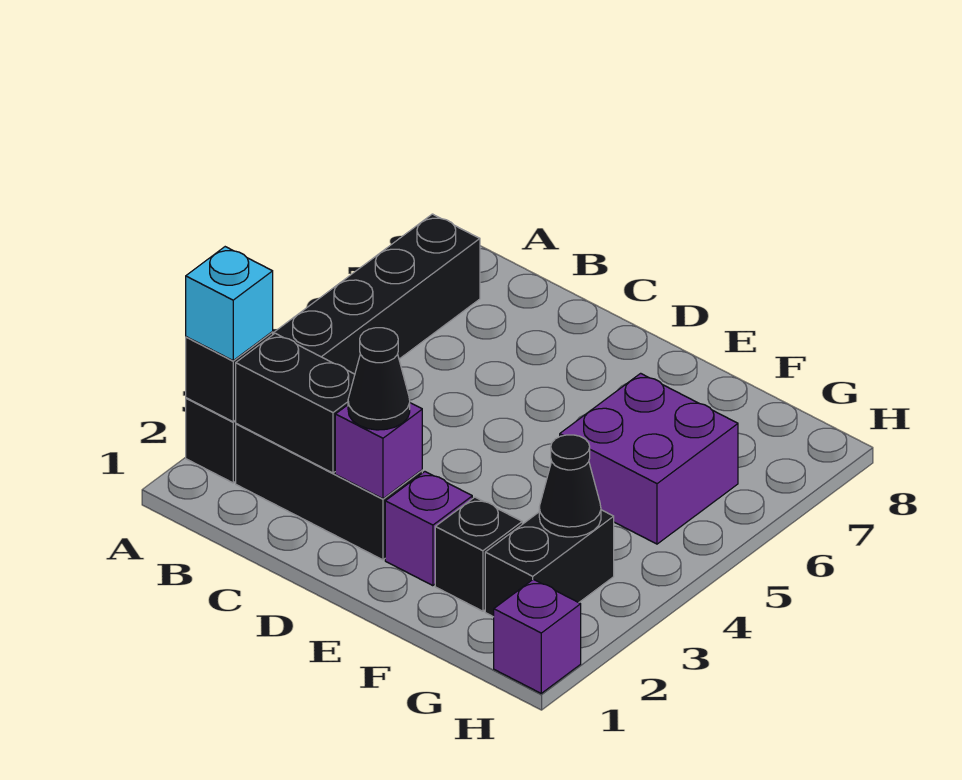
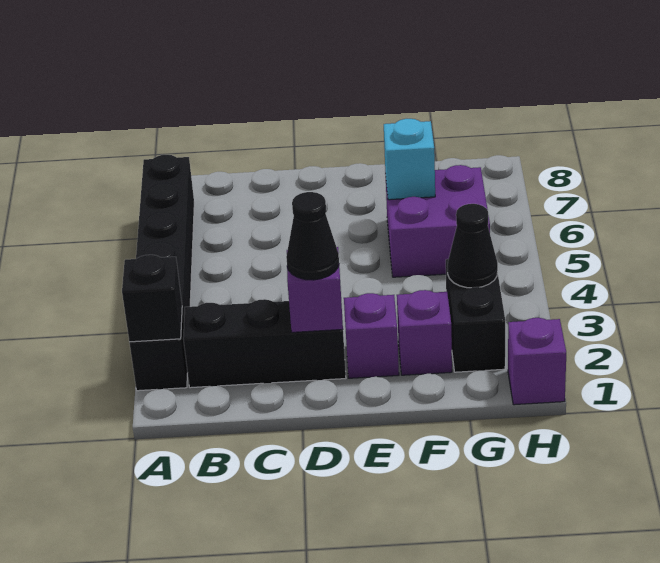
cyan 1x1 brick [186,247,273,360] -> cyan 1x1 brick moved to [384,119,435,200]
black 1x2 brick [236,333,355,473] -> none
black 1x1 brick [435,497,522,611] -> purple 1x1 brick [397,290,452,375]

